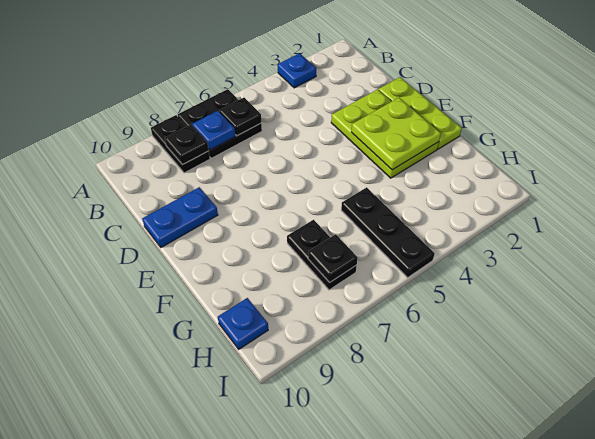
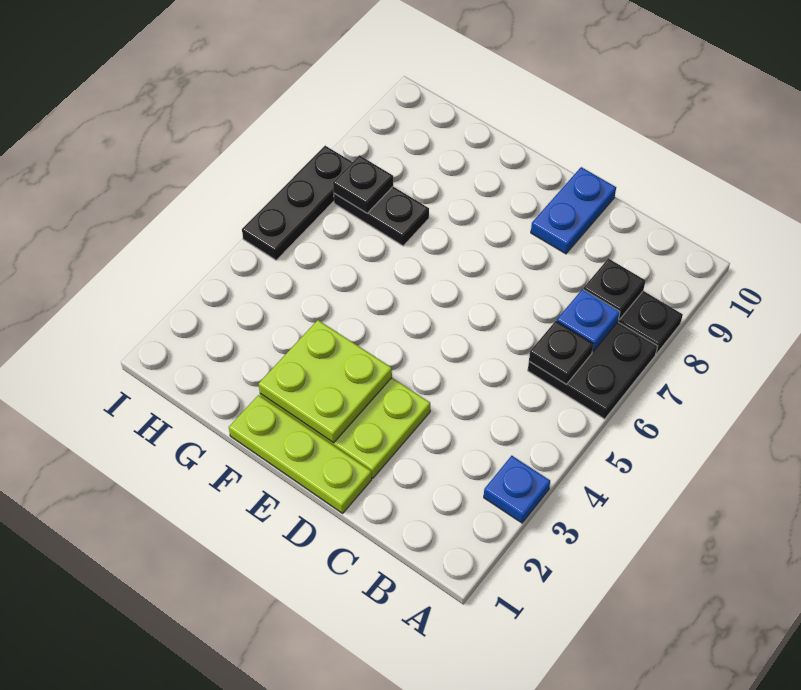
black 1x3 plate [341,187,435,278] -> black 1x3 plate turned to [242,146,352,260]
blue 1x1 plate [218,298,268,349] -> none

